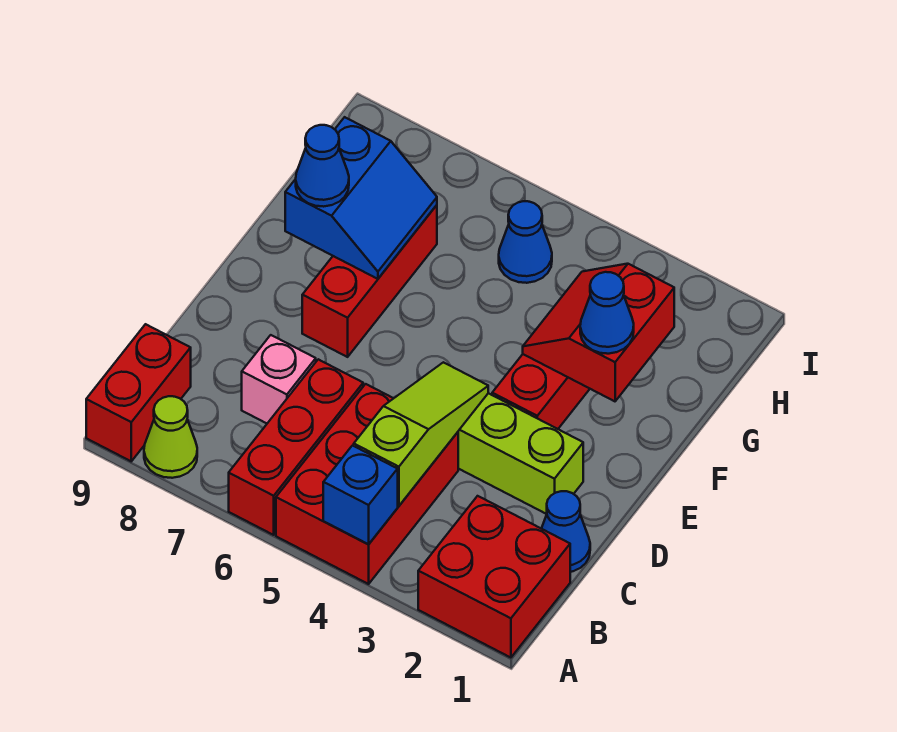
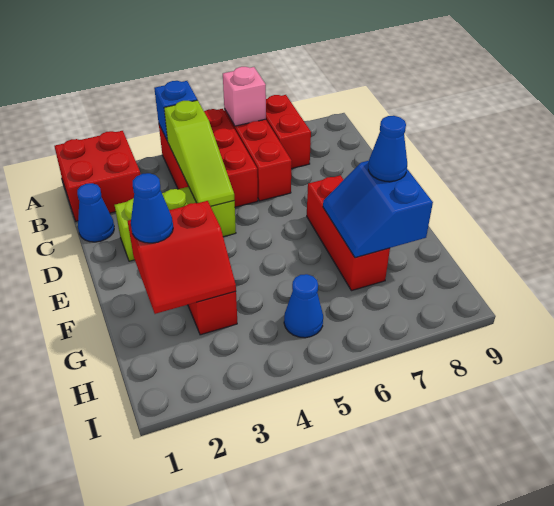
lime 1x1 cone [144,396,197,478] -> none
red 1x2 brick [86,324,191,461] -> red 1x2 brick moved to [266,95,311,169]
pink 1x1 brick [242,335,316,423] -> pink 1x1 brick moved to [223,67,266,126]
red 2x2 slope [523,264,674,401] -> red 2x2 slope turned to [128,201,236,314]

